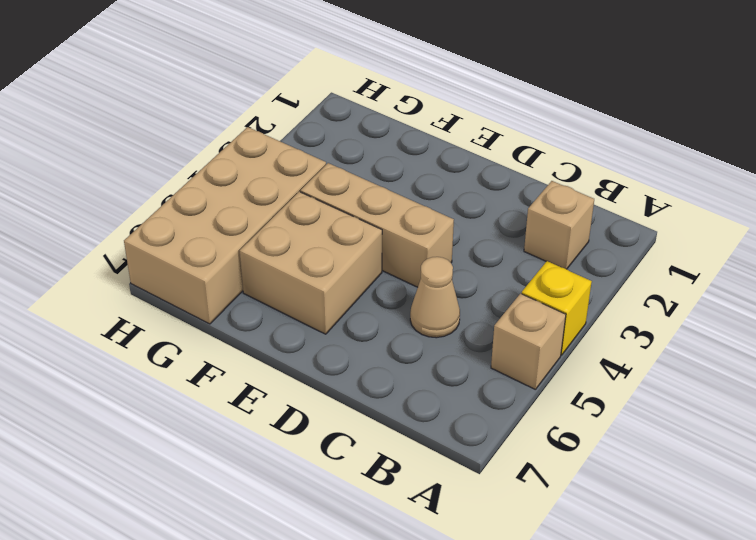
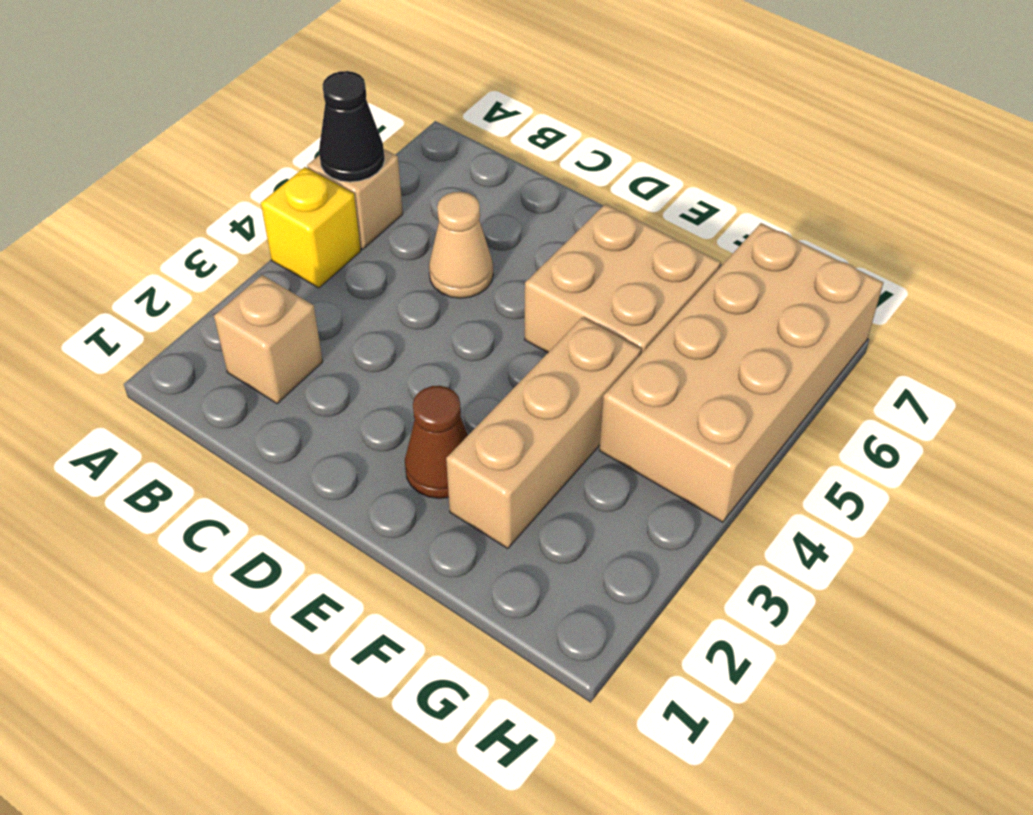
none -> black 1x1 cone [319,71,385,182]
tan 1x3 brick [300,163,454,287] -> tan 1x3 brick turned to [446,317,641,548]
none -> brown 1x1 cone [405,386,468,499]

